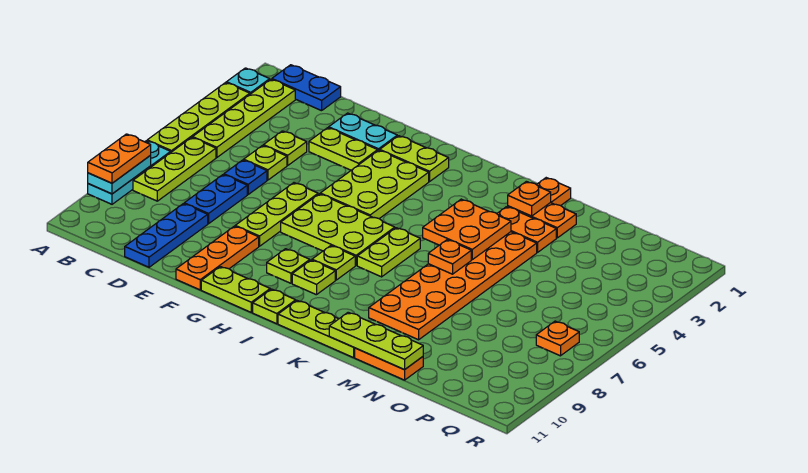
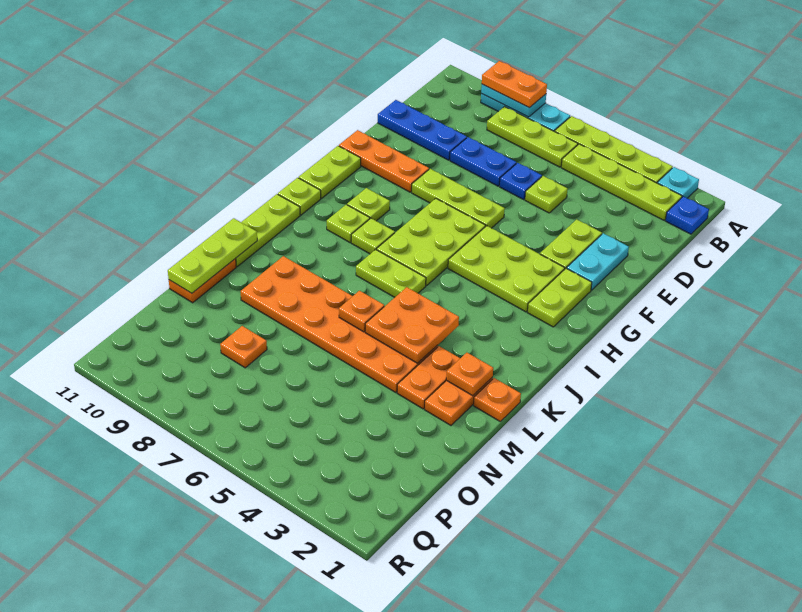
blue 1x2 plate [272,65,341,111] -> blue 1x1 plate [666,196,709,234]
lime 1x1 plate [264,131,307,165] -> none
orange 1x1 plate [536,321,579,356] -> orange 1x1 plate moved to [220,326,267,368]

